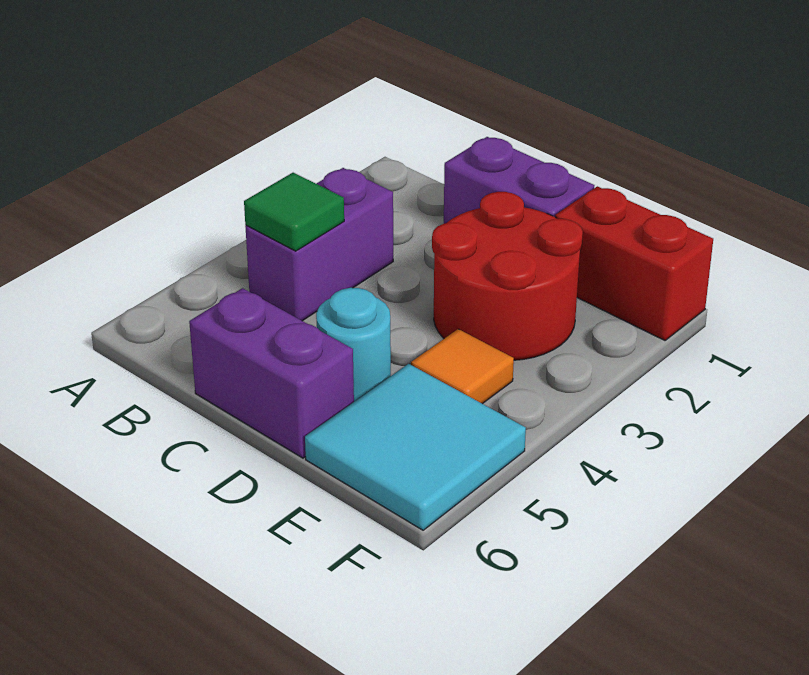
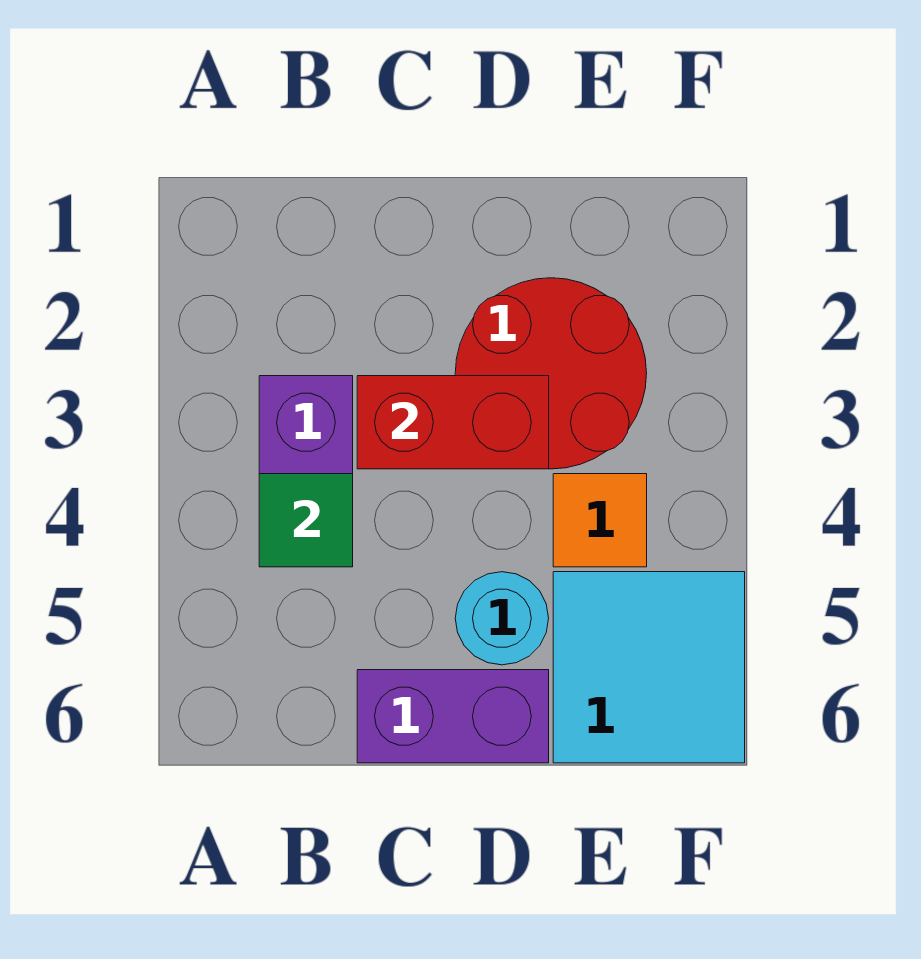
purple 1x2 brick [444,137,595,223] -> none
red 1x2 brick [555,186,713,340] -> red 1x2 brick moved to [357,376,549,469]

